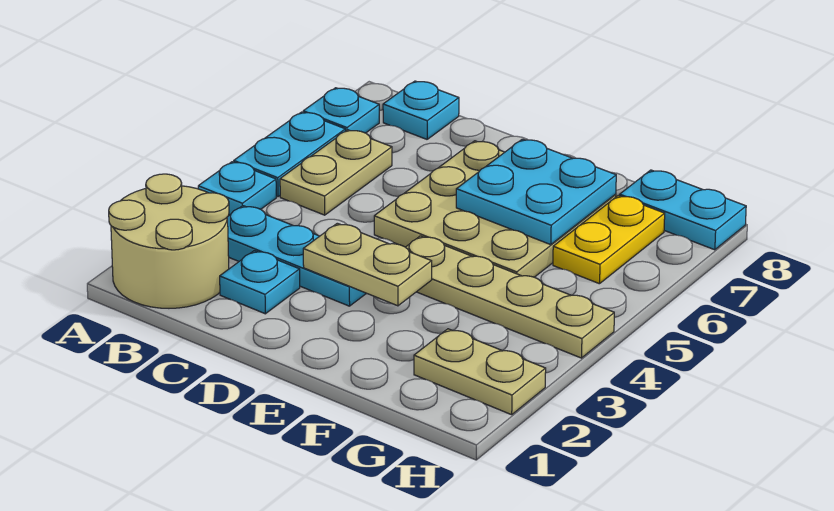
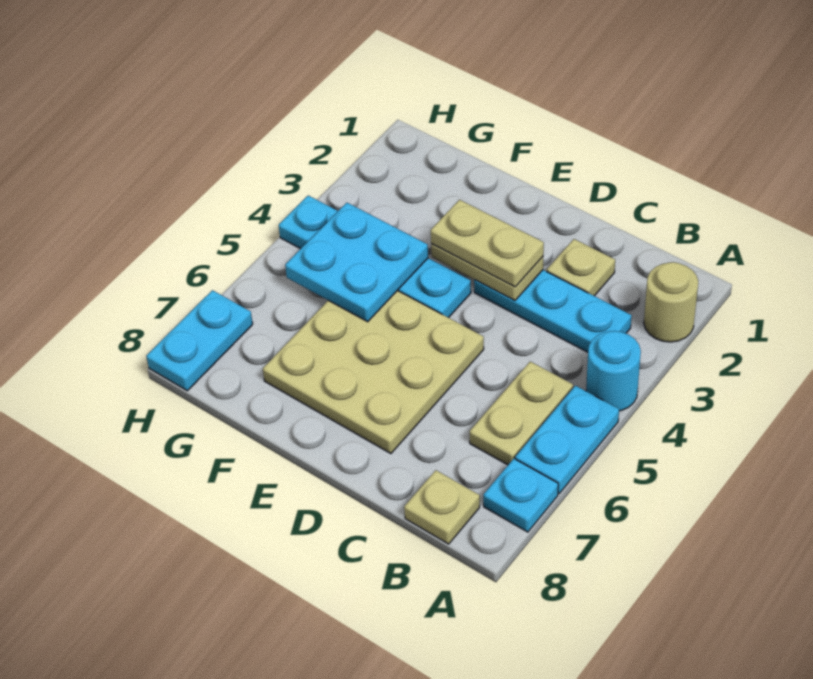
tan 2x2 round brick [109,174,229,308] -> tan 1x1 round brick [644,262,698,342]
cyan 1x1 plate [198,162,276,216] -> cyan 1x1 round brick [586,331,641,411]
cyan 1x1 plate [383,81,459,139] -> tan 1x1 plate [404,470,480,544]
cyan 1x1 plate [220,251,300,314] -> tan 1x1 plate [547,239,615,296]
tan 1x4 plate [406,236,614,358] -> cyan 1x4 plate [279,195,471,318]
cyan 2x2 plate [456,139,616,245] -> cyan 2x2 plate moved to [285,203,428,322]
tan 1x2 plate [414,329,546,415] -> tan 1x2 plate moved to [431,200,544,287]
yellow 1x2 plate [553,196,665,284] -> none
cyan 1x2 plate [620,170,746,250] -> cyan 1x2 plate turned to [146,290,253,391]

